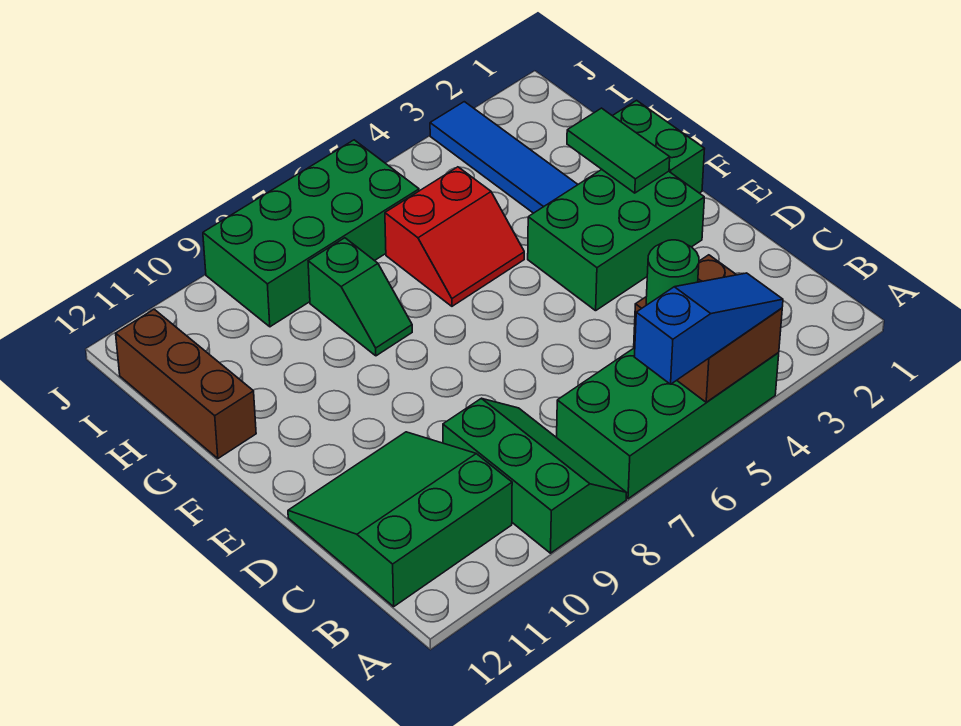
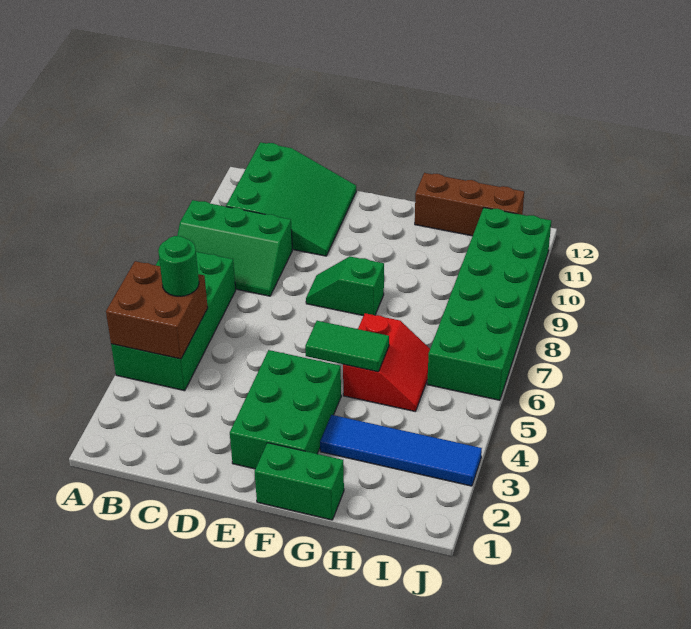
blue 1x3 slope [635,273,783,384] -> none
green 1x2 tile [567,108,670,193] -> green 1x2 tile moved to [305,321,389,372]
red 2x2 slope [385,167,524,306] -> red 2x2 slope turned to [343,313,430,411]
green 1x2 slope [308,238,412,356] -> green 1x2 slope moved to [306,257,384,316]
green 2x4 brick [203,140,419,327] -> green 2x6 brick [427,208,551,400]

